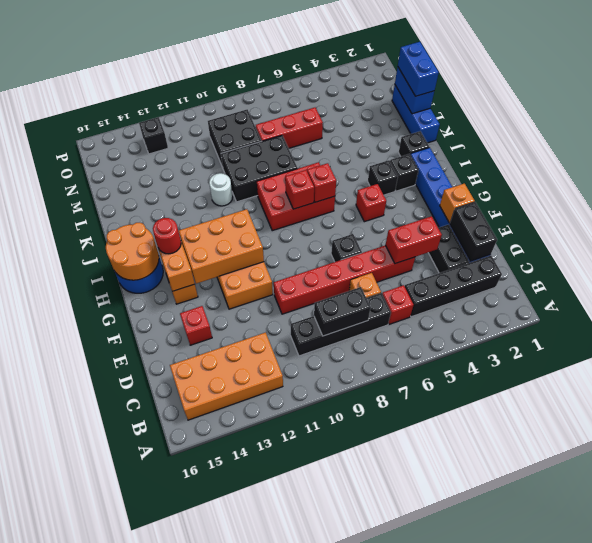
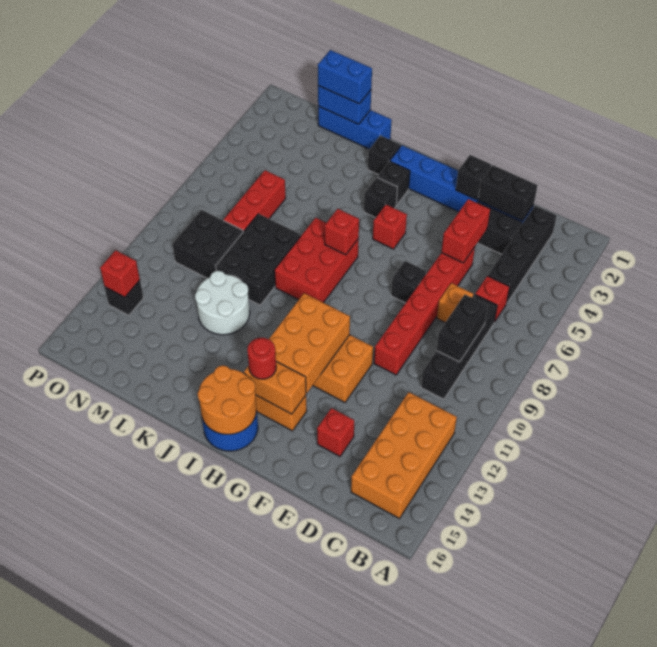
orange 1x1 brick [440,184,475,223] -> black 1x1 brick [456,155,491,200]
red 1x1 brick [285,170,314,209] -> red 1x1 brick moved to [100,250,140,297]
white 1x1 round brick [209,173,233,206] -> white 2x2 round brick [195,271,250,335]

